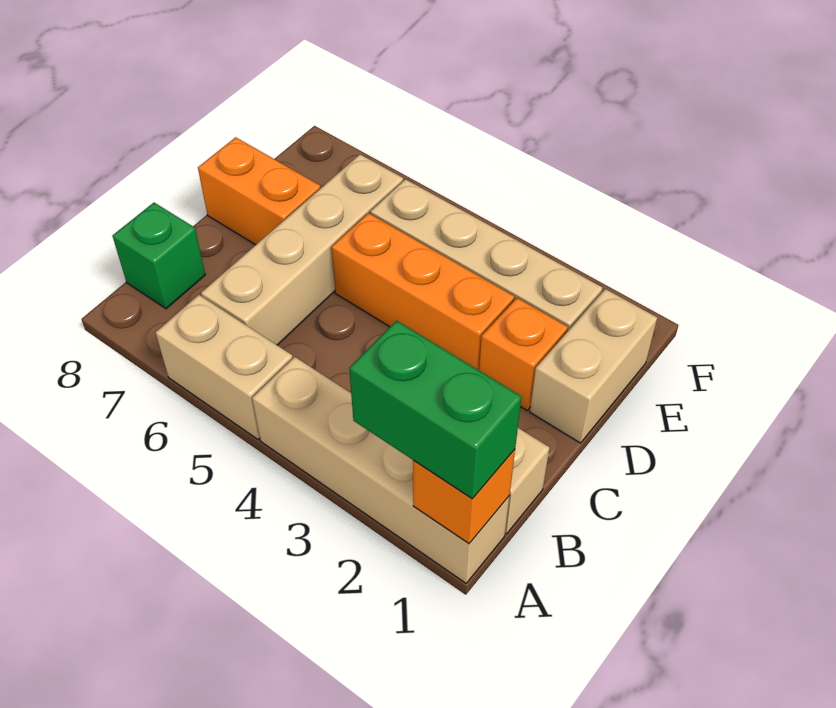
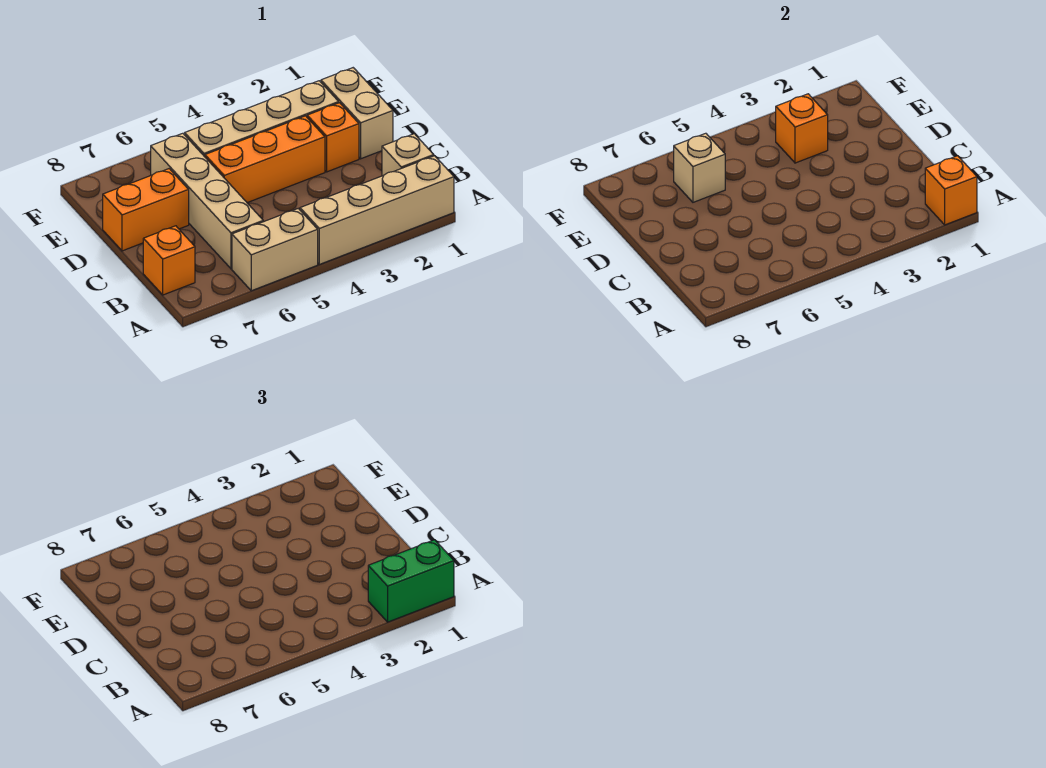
green 1x1 brick [112,203,205,309] -> orange 1x1 brick [143,226,195,295]
none -> orange 1x1 brick [776,94,828,163]
none -> tan 1x1 brick [674,133,725,202]

